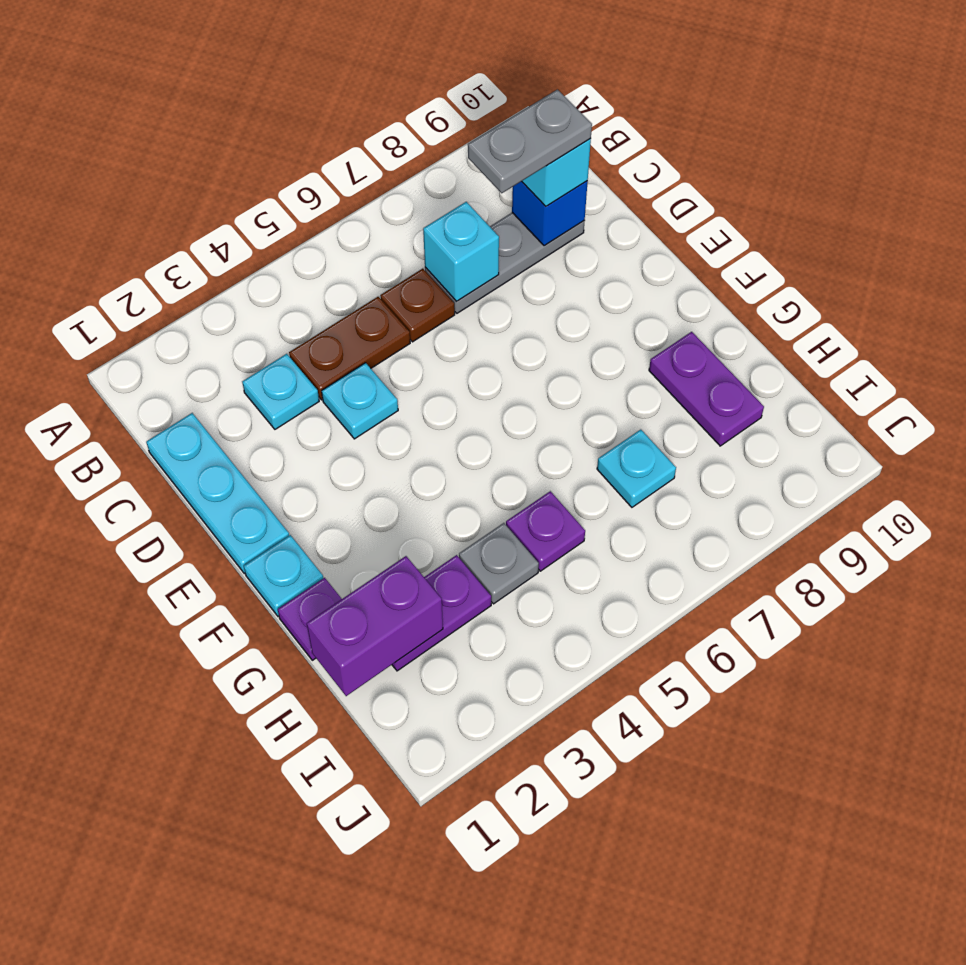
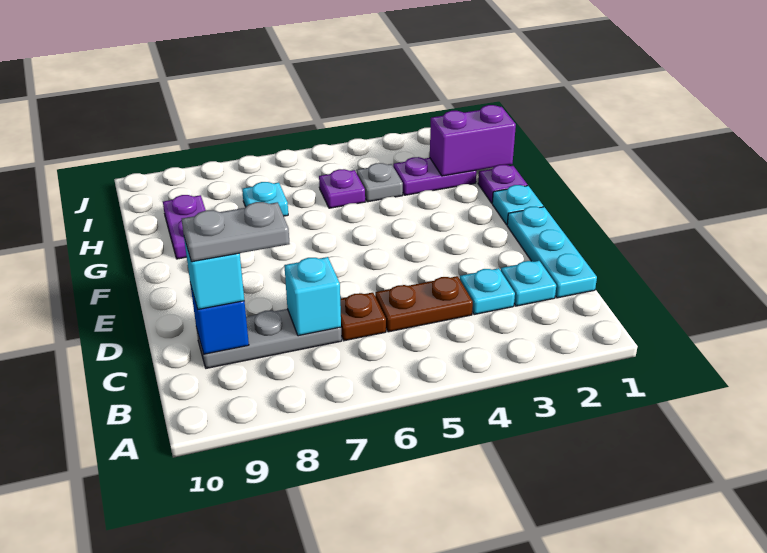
cyan 1x1 plate [322,363,398,439] -> cyan 1x1 plate moved to [501,261,556,306]

